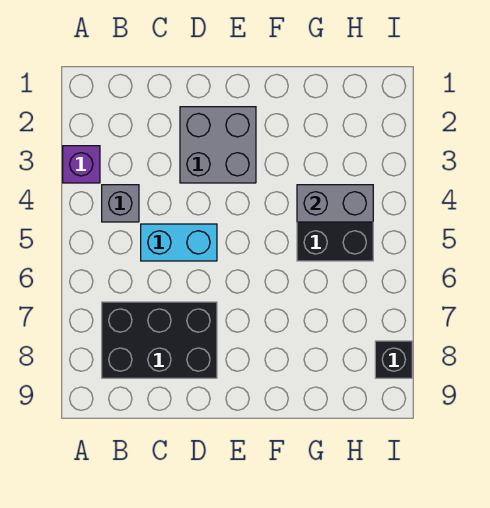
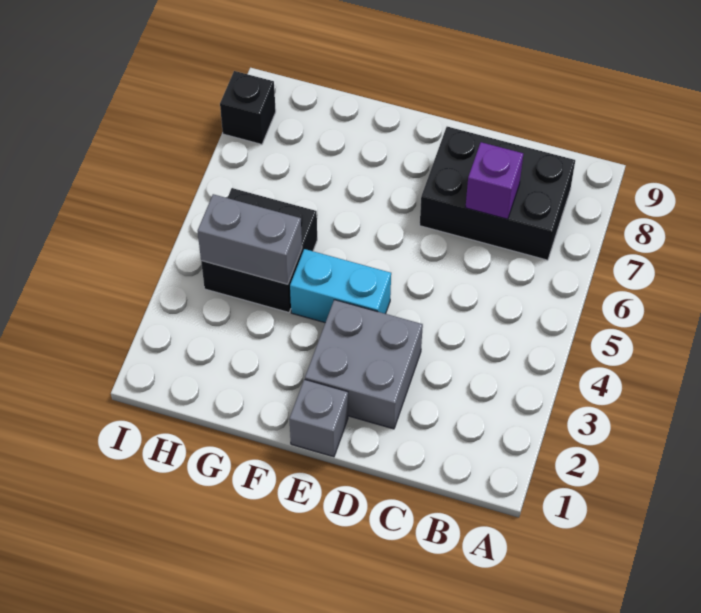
purple 1x1 brick [63,146,100,183] -> purple 1x1 brick moved to [465,142,523,219]
grey 1x1 brick [102,185,139,222] -> grey 1x1 brick moved to [289,379,348,457]
cyan 1x2 brick [141,224,217,261] -> cyan 1x2 brick moved to [290,249,391,323]

